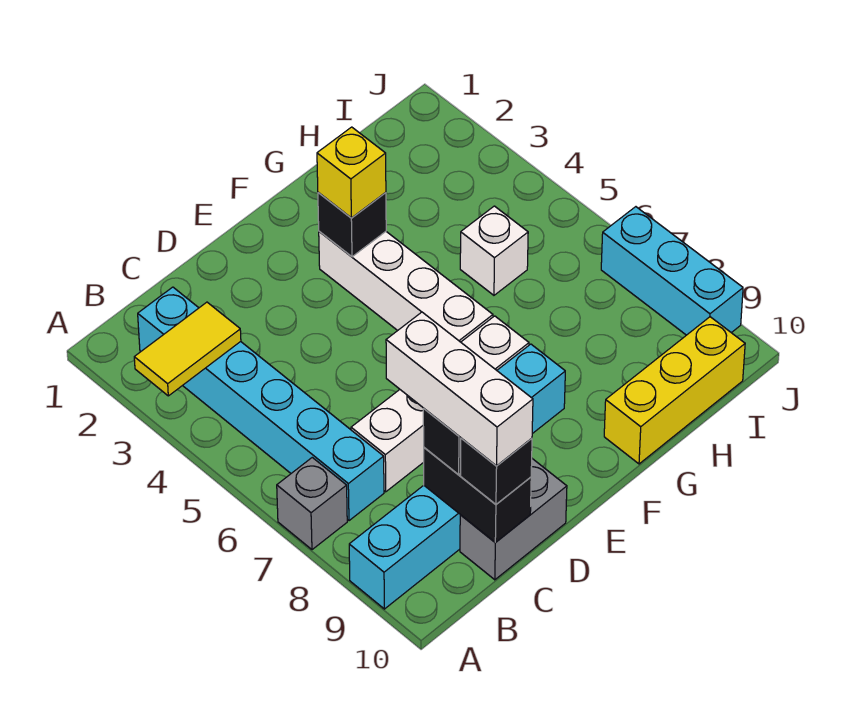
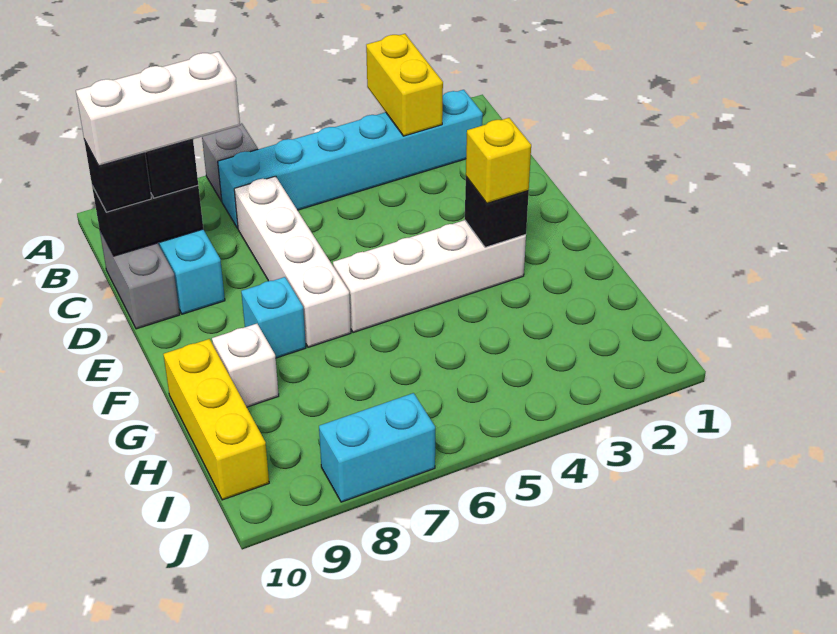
yellow 1x2 tile [134,302,241,396] -> yellow 1x2 brick [366,34,443,136]
white 1x1 brick [460,206,528,295] -> white 1x1 brick moved to [212,324,279,407]
cyan 1x3 brick [601,207,743,335] -> cyan 1x2 brick [319,393,435,502]

